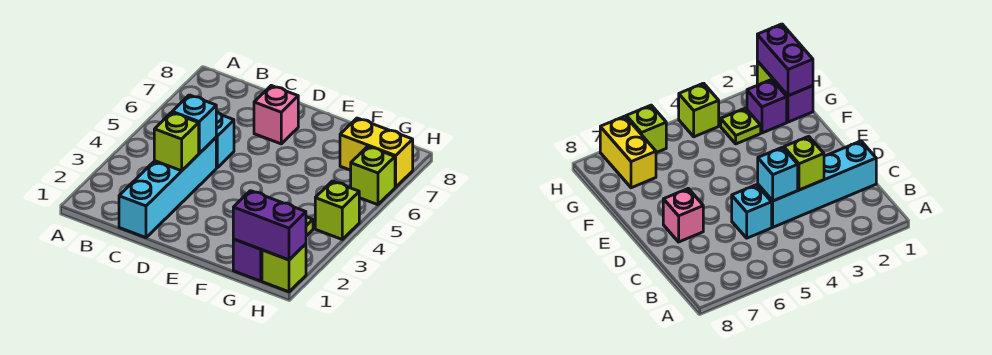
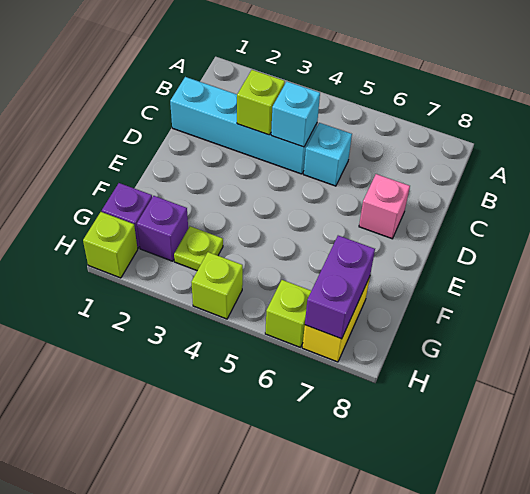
purple 1x2 brick [233,191,306,260] -> purple 1x2 brick moved to [305,236,375,339]

